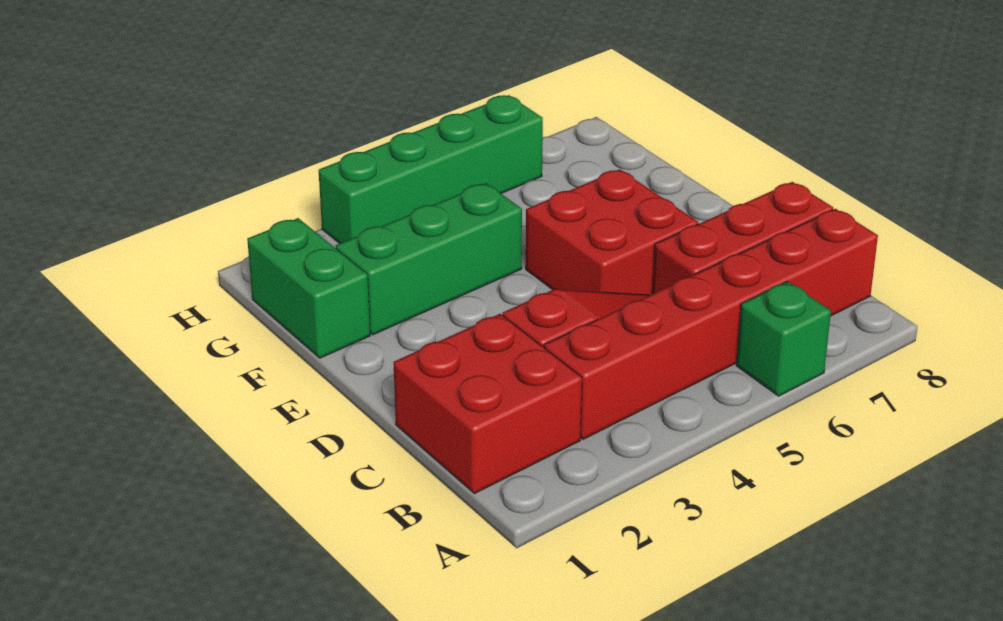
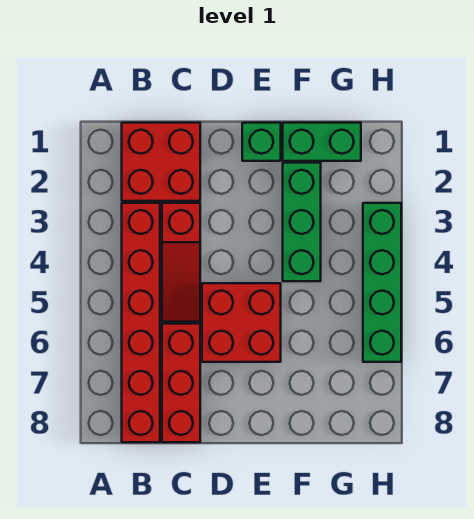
green 1x1 brick [736,281,831,396] -> green 1x1 brick moved to [242,123,281,161]

